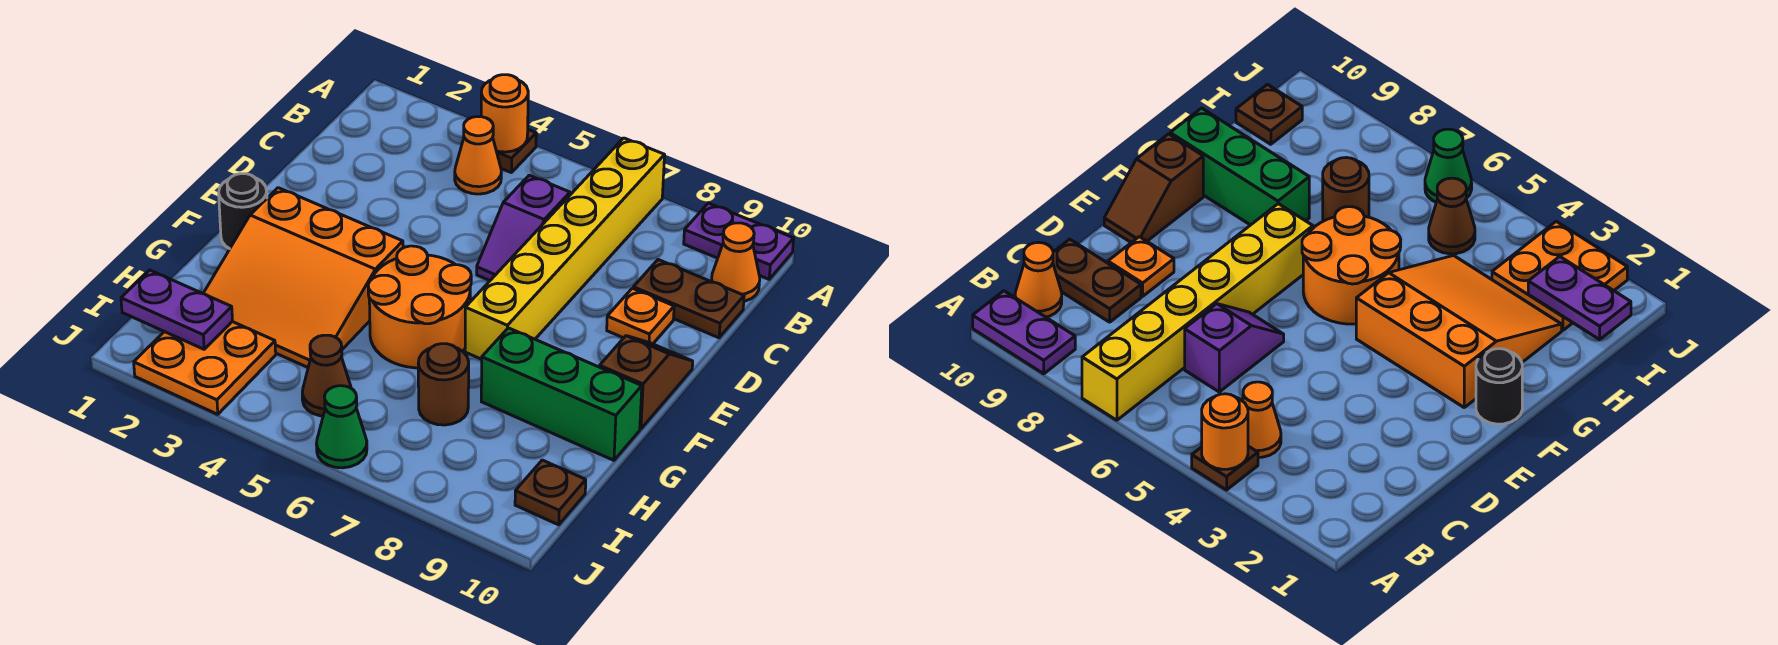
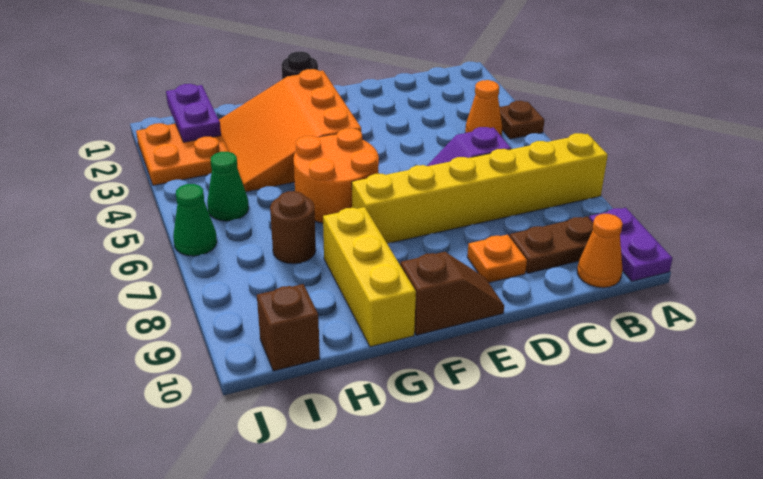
orange 1x1 round brick [481,75,528,152] -> none
brown 1x2 plate [633,260,744,338] -> brown 1x2 plate turned to [509,216,593,273]
green 1x3 brick [481,328,642,460] -> yellow 1x3 brick [323,207,416,347]
brown 1x1 cone [302,335,351,416] -> green 1x1 cone [207,152,249,221]
brown 1x1 plate [515,460,586,525] -> brown 1x1 brick [257,284,320,371]

